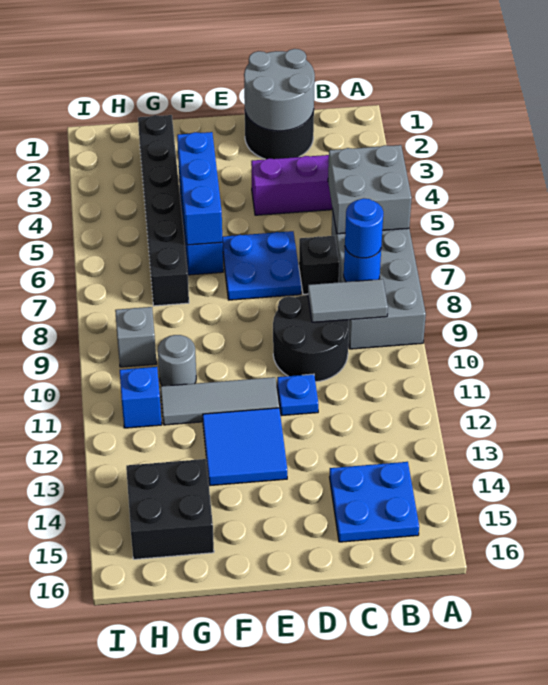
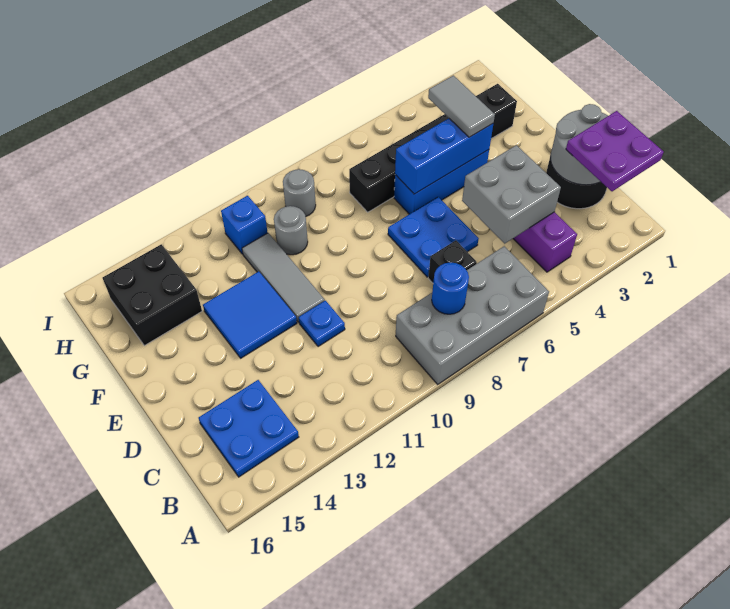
grey 2x2 brick [328,145,412,234] -> grey 2x2 brick moved to [462,145,561,244]
none -> purple 2x2 plate [566,111,664,191]
blue 1x1 round brick [345,198,383,258] -> none
grey 1x2 tile [308,279,388,322] -> grey 1x2 tile moved to [428,75,495,137]
black 2x2 round brick [273,295,349,382] -> none
grey 1x1 brick [115,307,156,367] -> grey 1x1 round brick [283,169,316,217]

